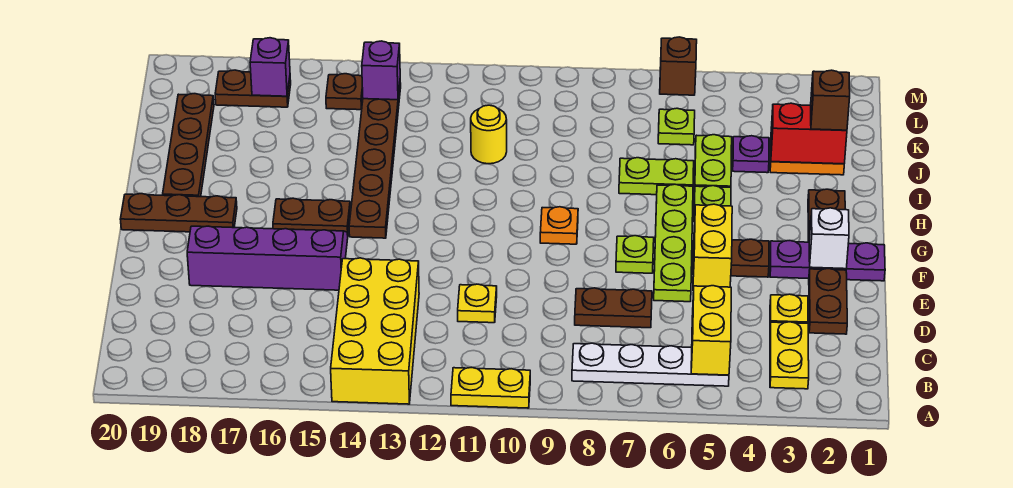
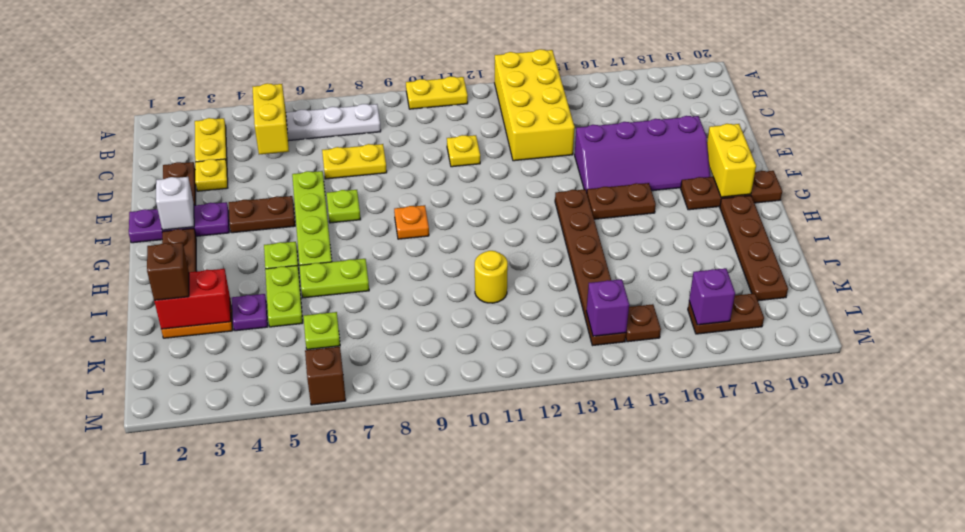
brown 1x2 plate [575,288,652,328] -> yellow 1x2 plate [322,144,387,179]
yellow 1x2 brick [693,204,732,291] -> yellow 1x2 brick moved to [707,124,756,197]

